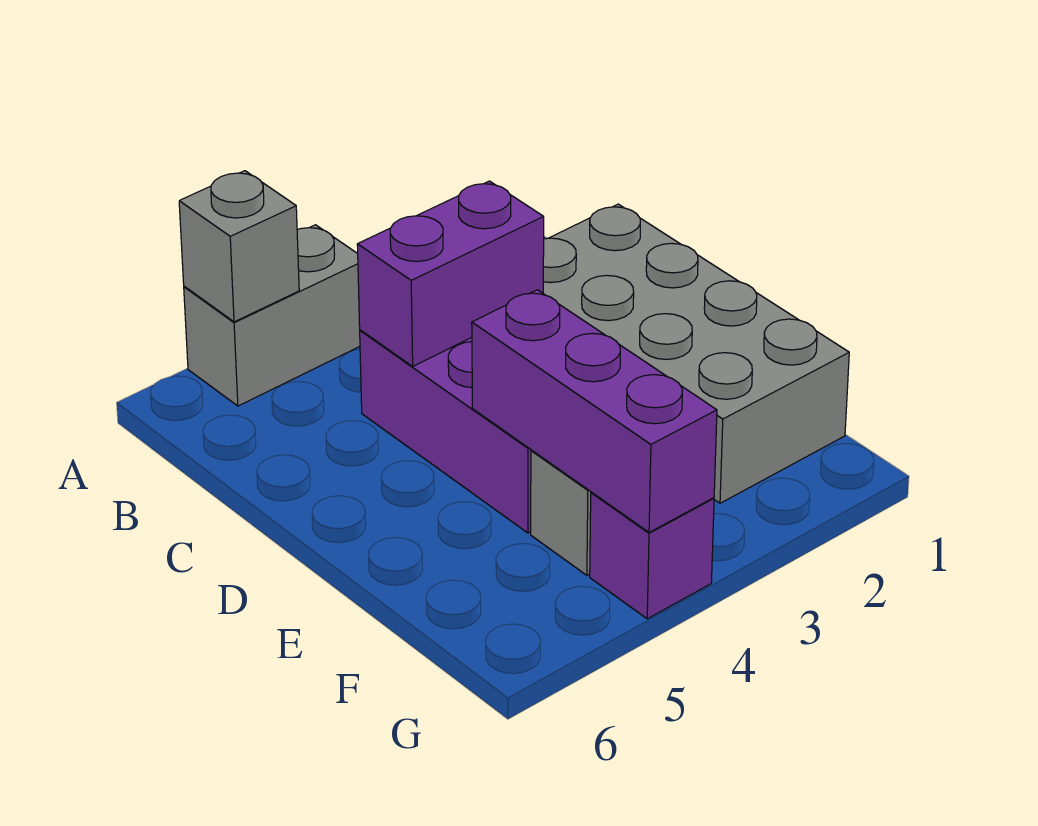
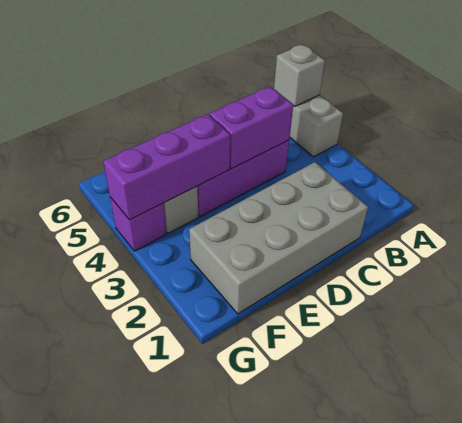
purple 1x2 brick [357,181,544,366] -> purple 1x2 brick turned to [209,86,293,169]

